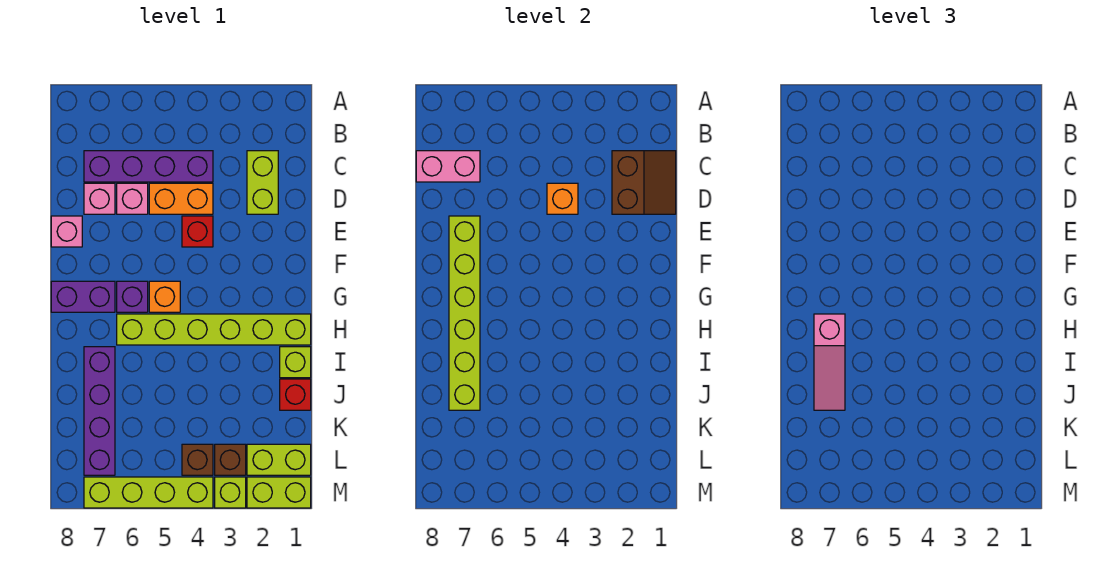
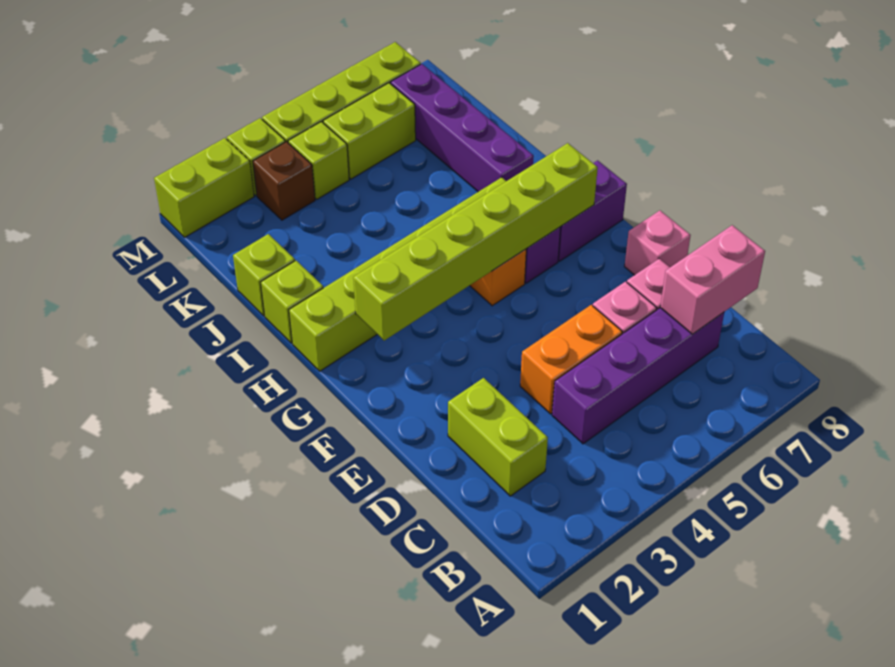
brown 2x2 slope [612,151,676,214] -> none
orange 1x1 brick [547,183,578,214] -> none
red 1x1 brick [182,216,213,247] -> none
lime 1x6 brick [449,216,480,410] -> lime 1x6 brick turned to [353,143,598,341]
pink 1x3 slope [814,314,845,410] -> none
red 1x1 brick [280,379,311,410] -> lime 1x1 brick [233,234,295,316]
lime 1x2 brick [247,444,311,475] -> lime 1x2 brick moved to [323,83,416,179]
brown 1x1 brick [182,444,213,475] -> lime 1x1 brick [288,122,349,199]

